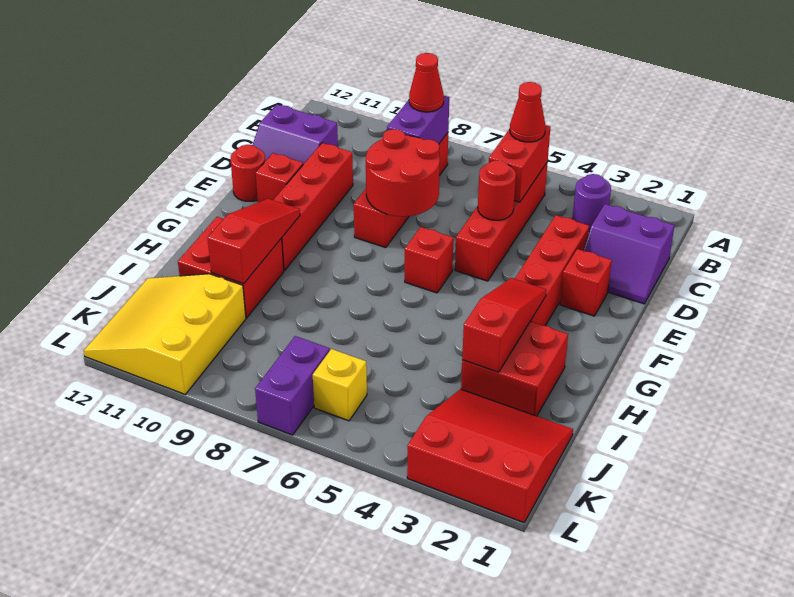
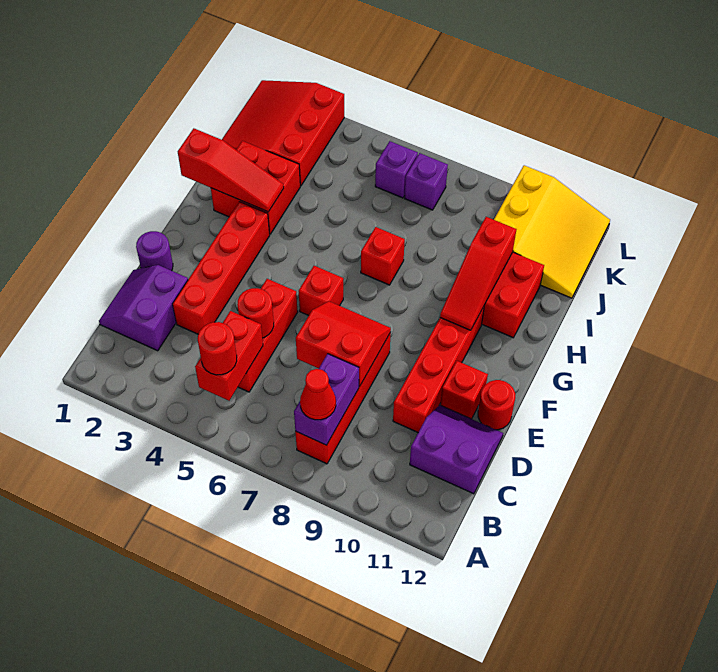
purple 1x1 round brick [572,174,611,231] -> purple 1x1 round brick moved to [136,231,173,271]
red 1x4 brick [455,162,548,281] -> red 1x3 brick [238,279,298,392]
red 1x1 cone [510,82,546,142] -> red 1x1 round brick [198,322,237,375]
purple 2x2 slope [583,204,675,304] -> purple 2x2 slope turned to [99,265,188,351]
red 2x2 round brick [366,129,440,217] -> red 2x2 slope [296,301,391,386]
red 1x1 brick [560,249,612,316] -> red 1x1 brick moved to [361,227,405,285]
red 1x3 slope [462,278,546,372] -> red 1x3 slope turned to [178,128,284,212]
red 3x3 slope [407,389,573,523] -> red 3x3 slope turned to [222,80,344,186]
yellow 1x1 brick [313,349,367,421] -> purple 1x1 brick [375,141,418,198]
purple 1x2 brick [255,336,330,435] -> purple 1x1 brick [405,153,448,210]

